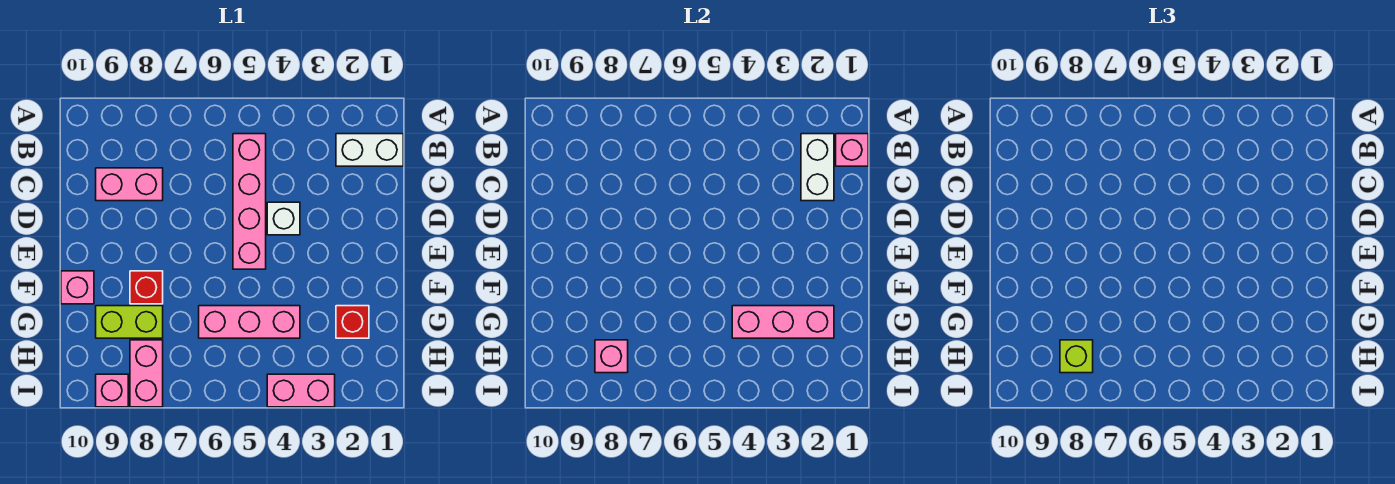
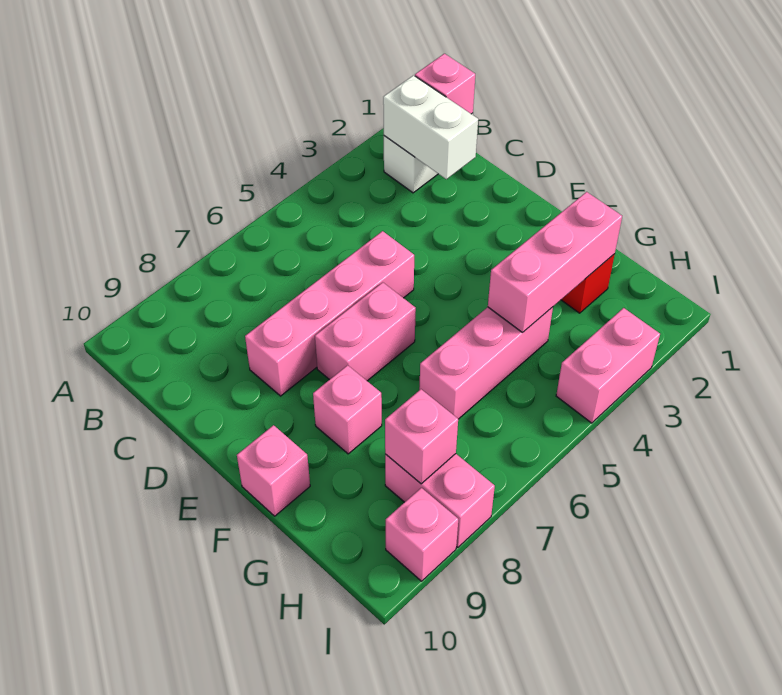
pink 1x4 brick [233,134,266,269] -> pink 1x4 brick turned to [245,231,414,396]
pink 1x2 brick [96,168,163,201] -> pink 1x2 brick moved to [315,282,416,381]
white 1x1 brick [267,202,300,235] -> none
red 1x1 brick [130,271,163,304] -> pink 1x1 brick [313,365,382,454]
lime 1x2 brick [96,306,163,338] -> none
lime 1x1 brick [1060,340,1093,373] -> none

